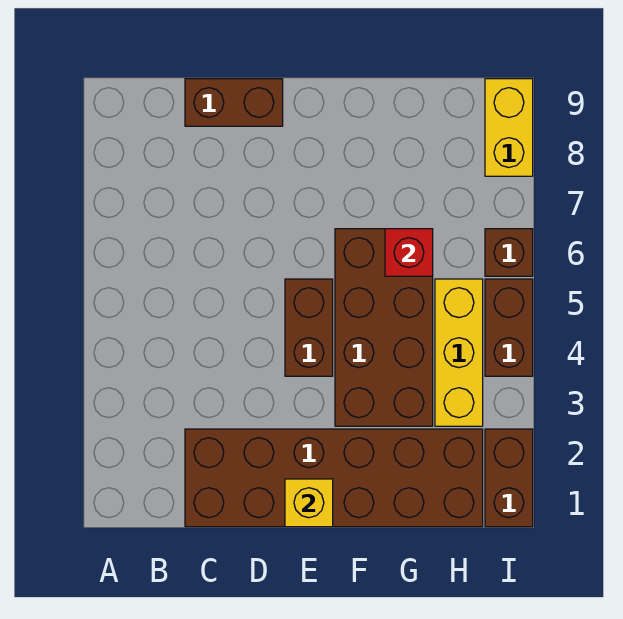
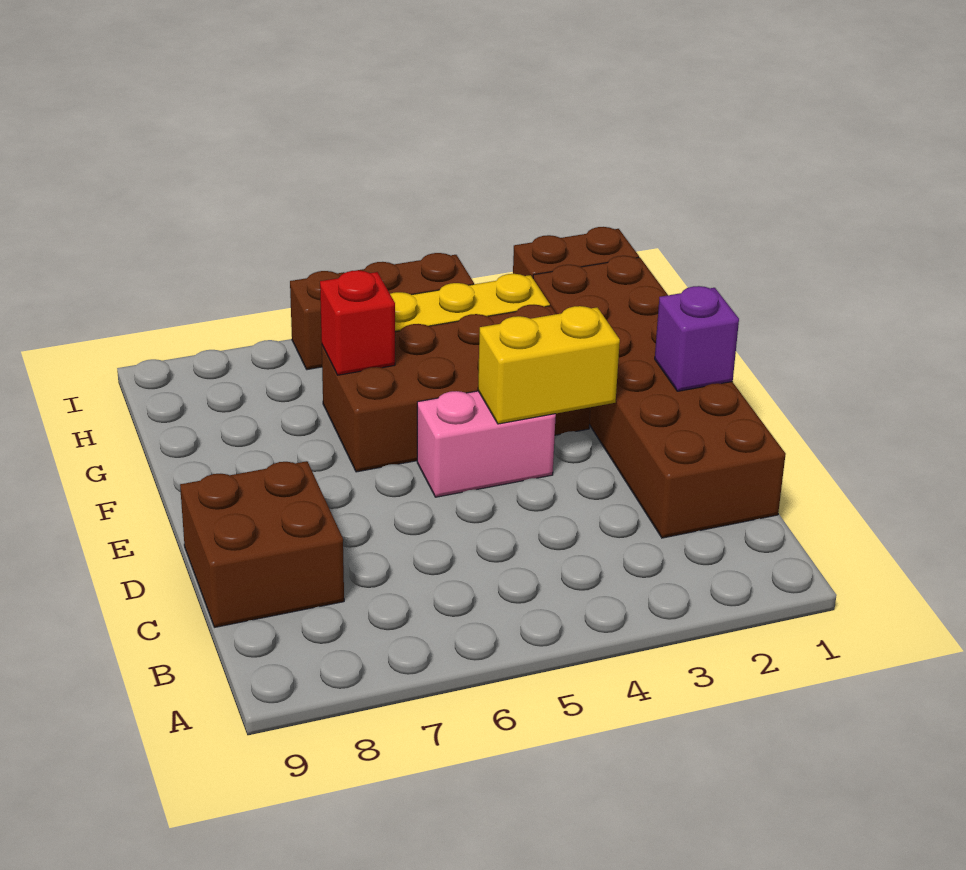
brown 1x2 brick [185,79,283,126] -> brown 2x2 brick [180,461,344,627]
yellow 1x1 brick [285,479,333,527] -> purple 1x1 brick [655,286,739,391]
brown 1x2 brick [285,279,333,376] -> pink 1x2 brick [417,391,556,497]
yellow 1x2 brick [485,79,533,176] -> yellow 1x2 brick moved to [478,306,620,424]

